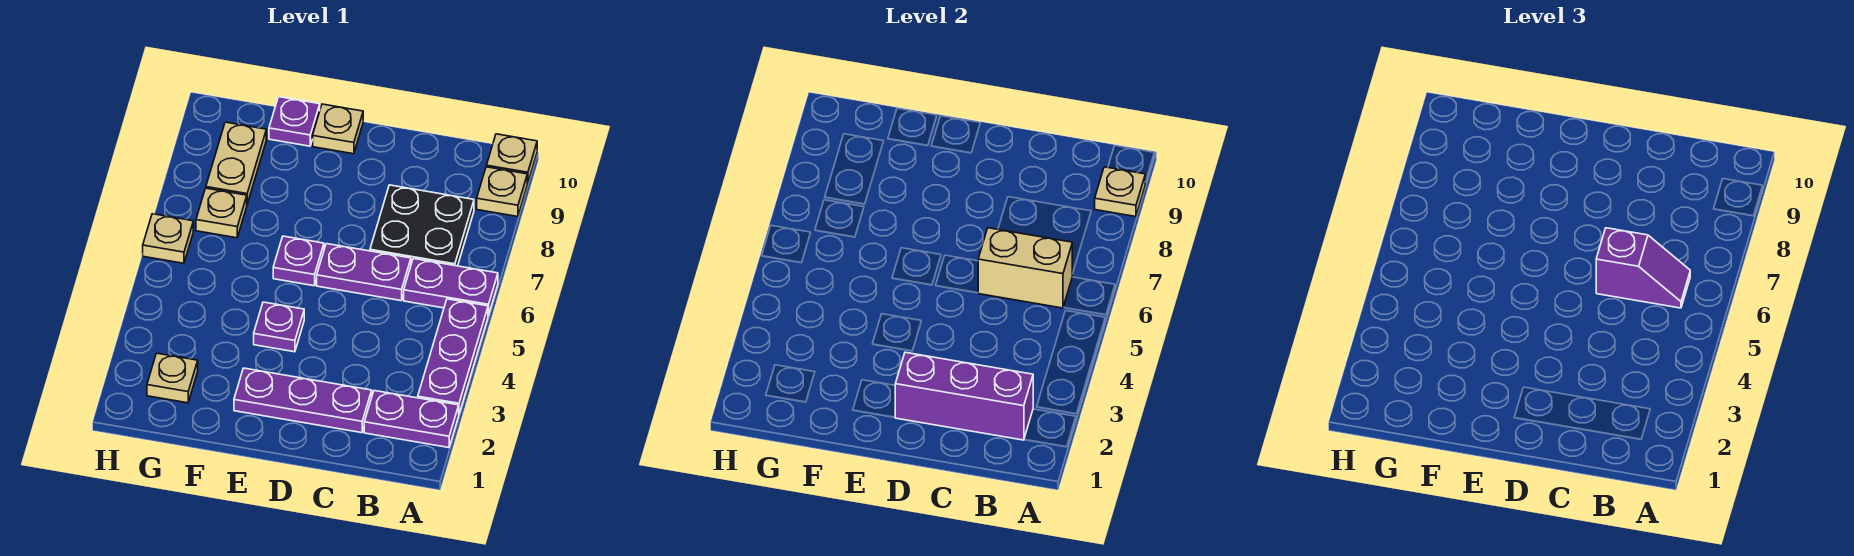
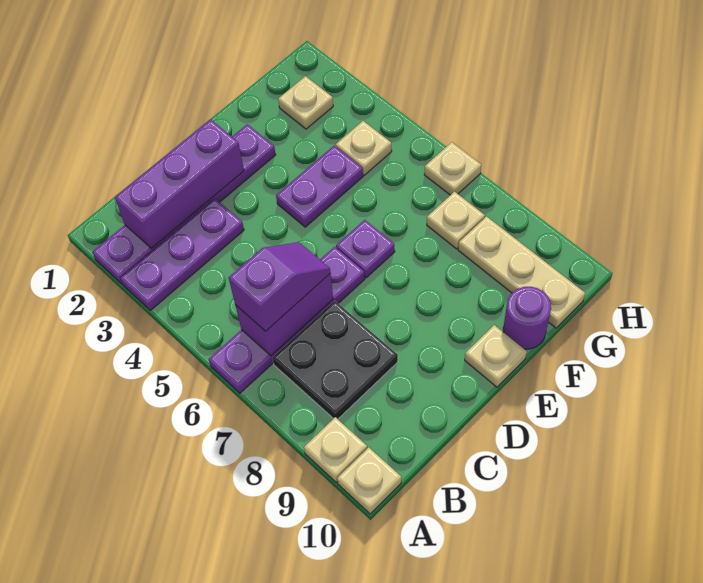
purple 1x3 plate [418,299,488,414] -> purple 1x3 plate turned to [120,198,244,310]
tan 1x1 plate [1095,167,1145,217] -> tan 1x1 plate moved to [336,121,392,175]
tan 1x2 brick [978,228,1072,308] -> purple 1x2 brick [235,274,333,356]
purple 1x2 slope [1596,228,1690,308] -> purple 1x2 slope turned to [229,242,330,331]
purple 1x1 plate [254,302,304,352] -> purple 1x2 plate [276,146,363,227]
purple 1x1 plate [269,97,320,146] -> purple 1x1 round brick [503,287,551,349]
tan 1x2 plate [206,122,266,204] -> tan 1x3 plate [458,217,585,328]

